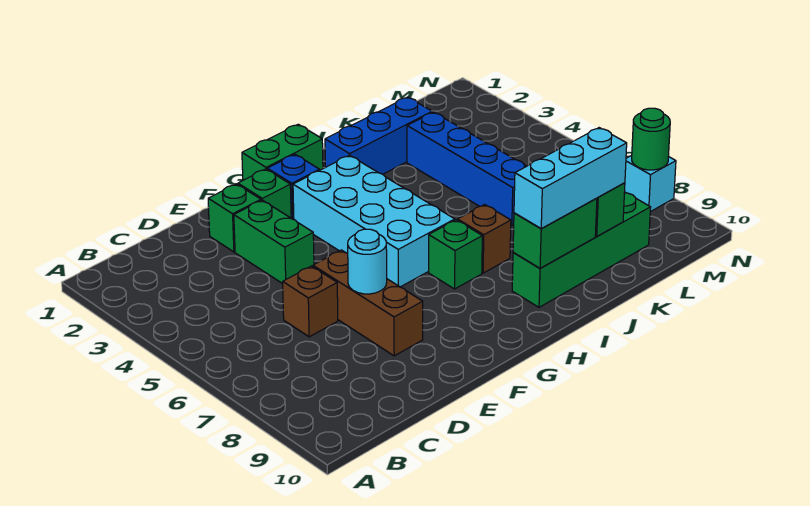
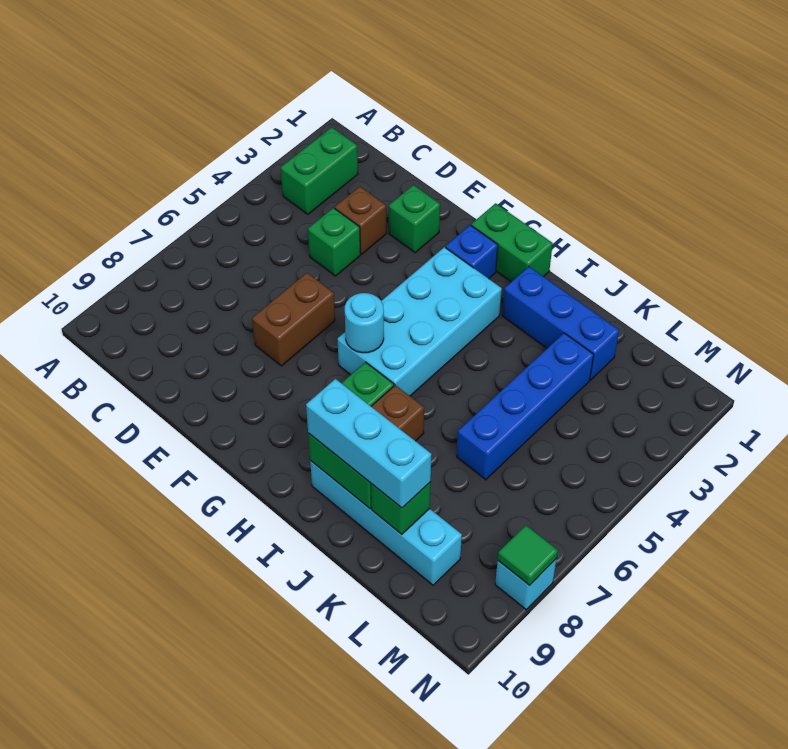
brown 1x1 brick [283,266,338,337] -> brown 1x1 brick moved to [335,187,386,254]
green 1x2 brick [234,200,314,284] -> green 1x2 brick moved to [281,127,358,214]
brown 1x3 brick [313,250,423,356] -> brown 1x2 brick [252,273,335,366]
cyan 1x1 round brick [348,229,387,294] -> cyan 1x1 round brick moved to [345,293,384,353]
green 1x1 brick [238,169,291,218] -> green 1x1 brick moved to [308,208,360,276]
green 1x4 brick [512,192,651,307] -> cyan 1x4 brick [310,461,462,585]
green 1x1 round brick [632,108,670,170] -> green 1x1 tile [498,525,558,586]

